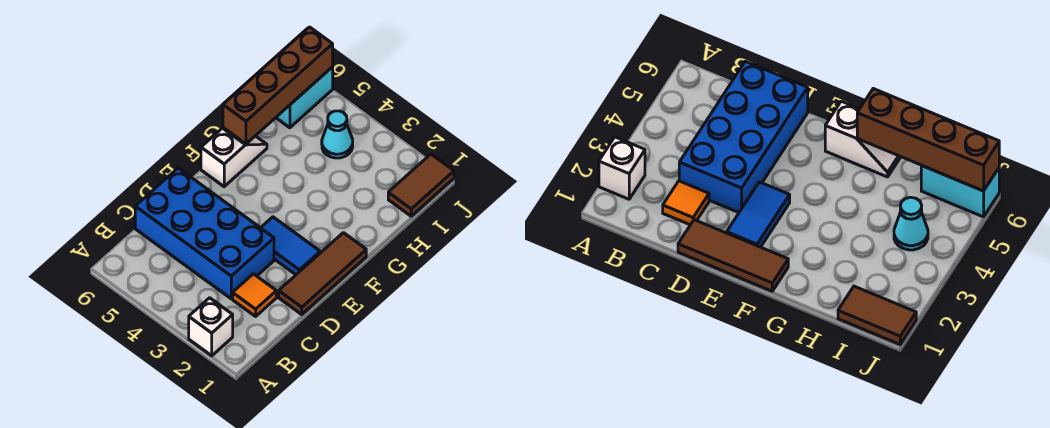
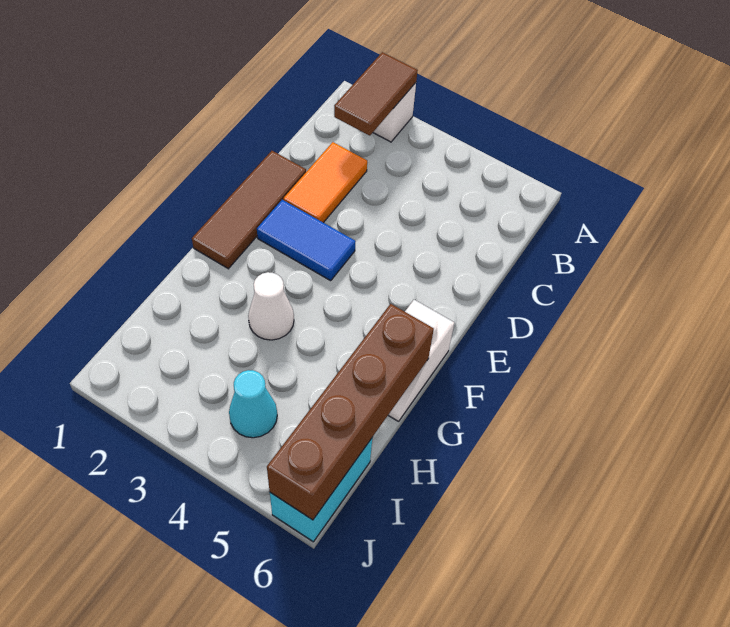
orange 1x1 tile [233,274,276,316] -> orange 1x2 tile [283,142,367,223]
blue 2x4 brick [135,168,274,299] -> none
none -> white 1x1 cone [248,272,294,340]
brown 1x2 tile [388,154,454,216] -> brown 1x2 tile moved to [334,52,418,136]

